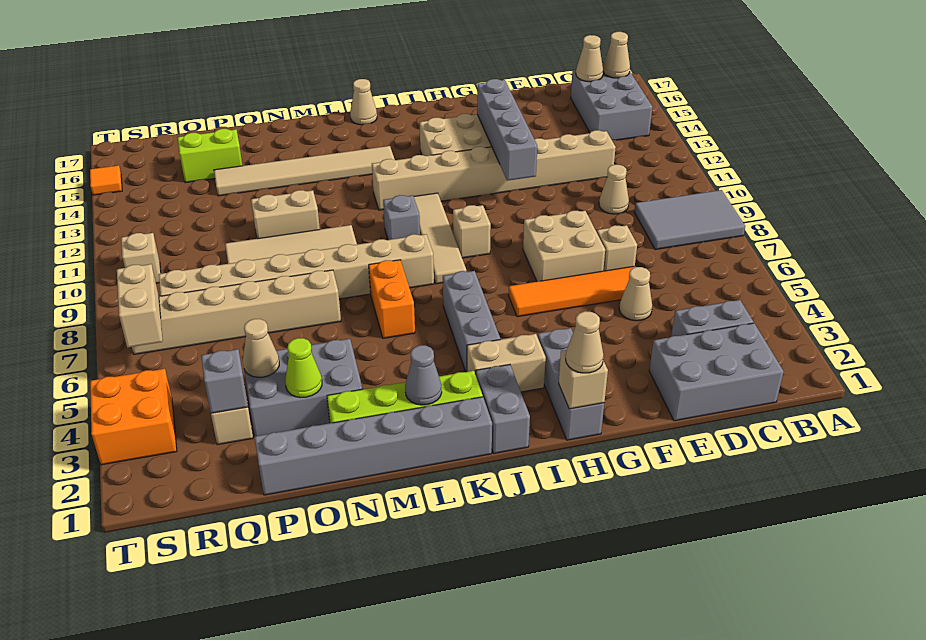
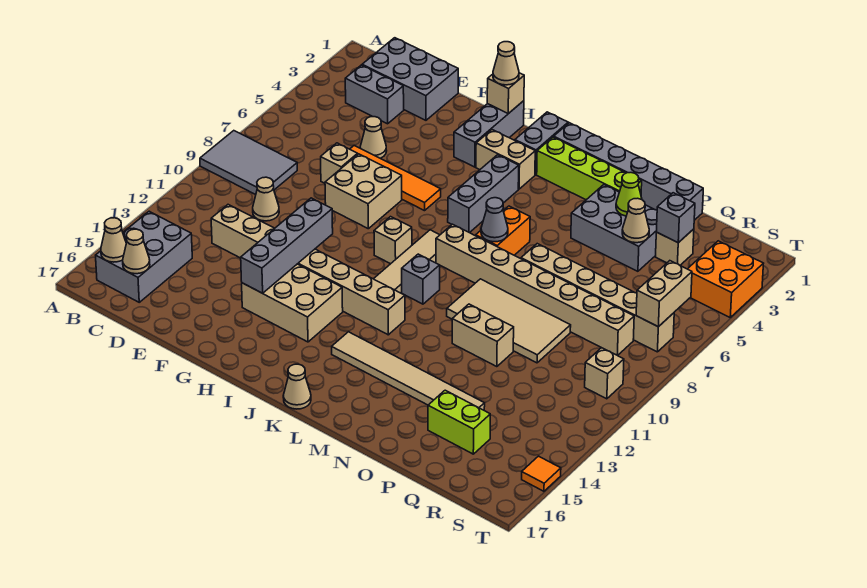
grey 1x1 cone [405,345,442,405] -> grey 1x1 cone moved to [481,198,508,242]

